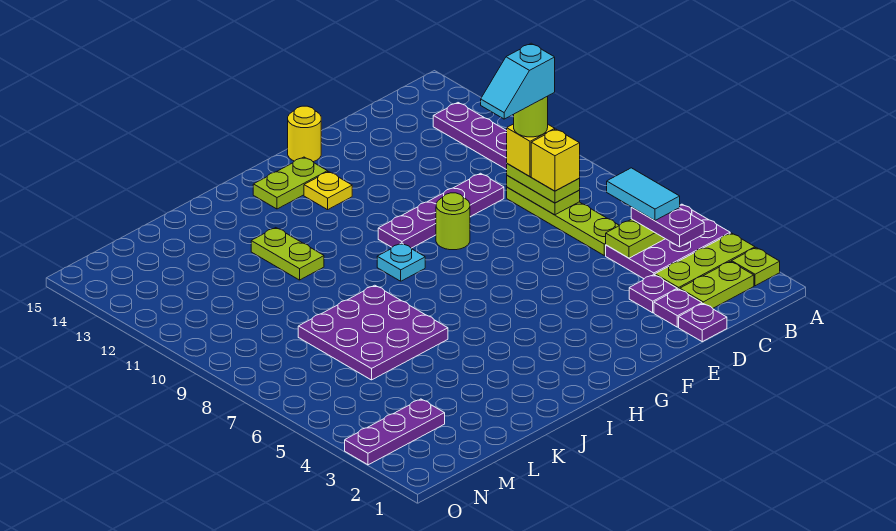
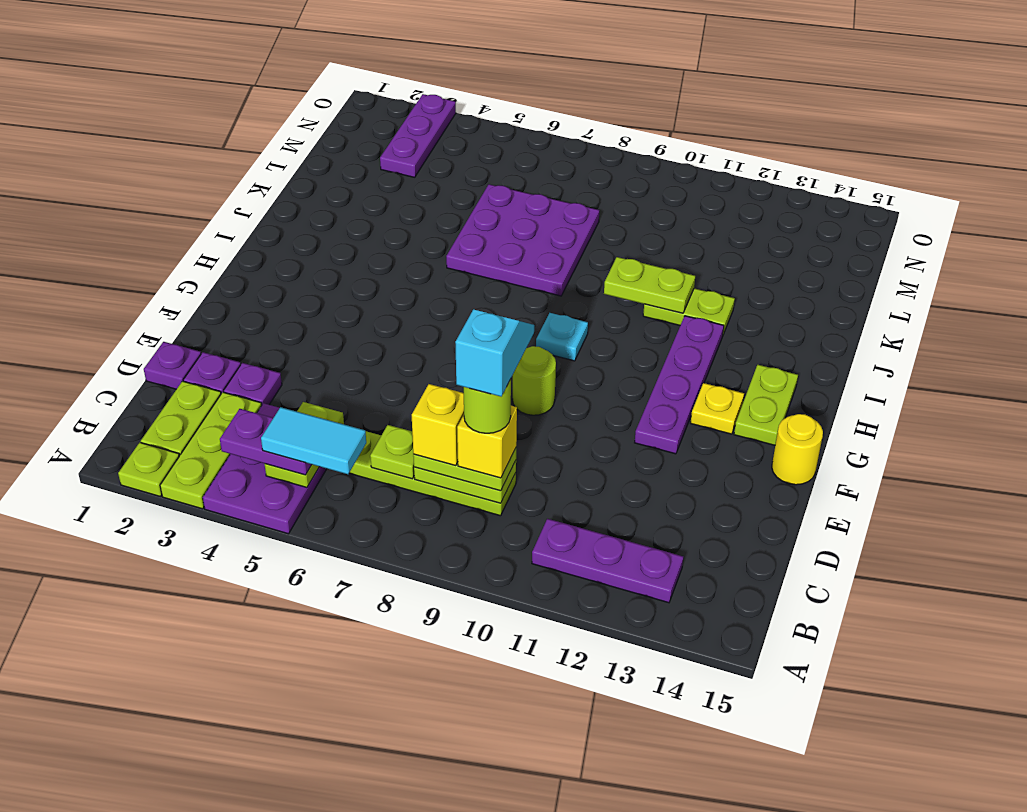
none -> lime 1x1 plate [370,425,414,479]
purple 1x4 plate [378,173,504,248] -> purple 1x4 plate moved to [635,316,724,454]
none -> lime 1x2 plate [604,257,695,313]

